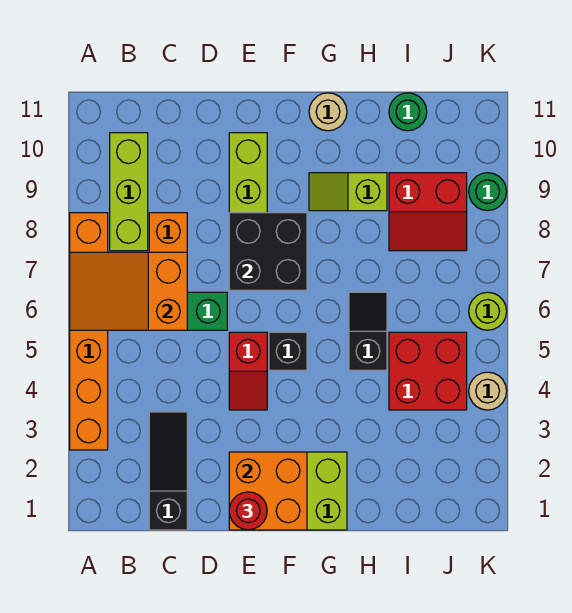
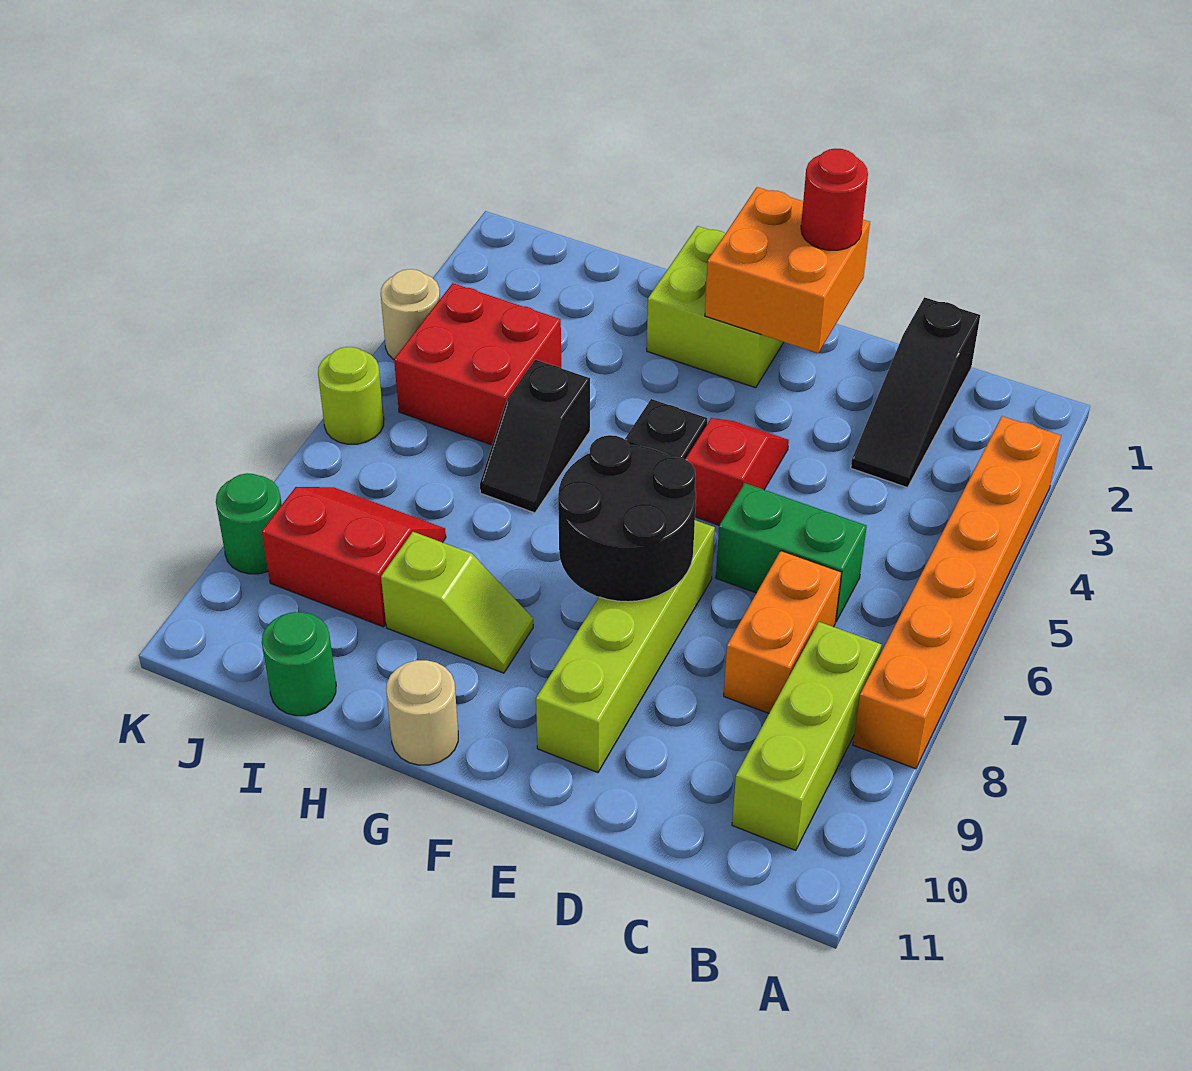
orange 2x3 slope [70,252,187,330] -> none
black 2x2 brick [229,213,307,290] -> black 2x2 round brick [558,435,696,602]

